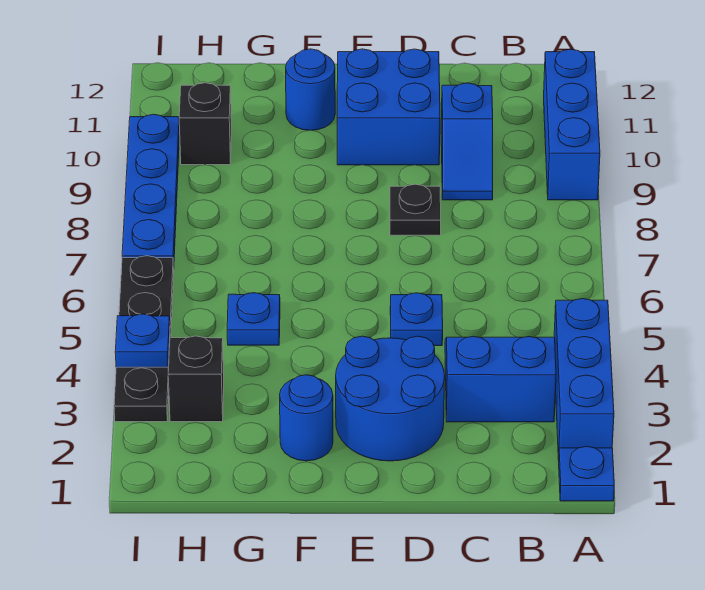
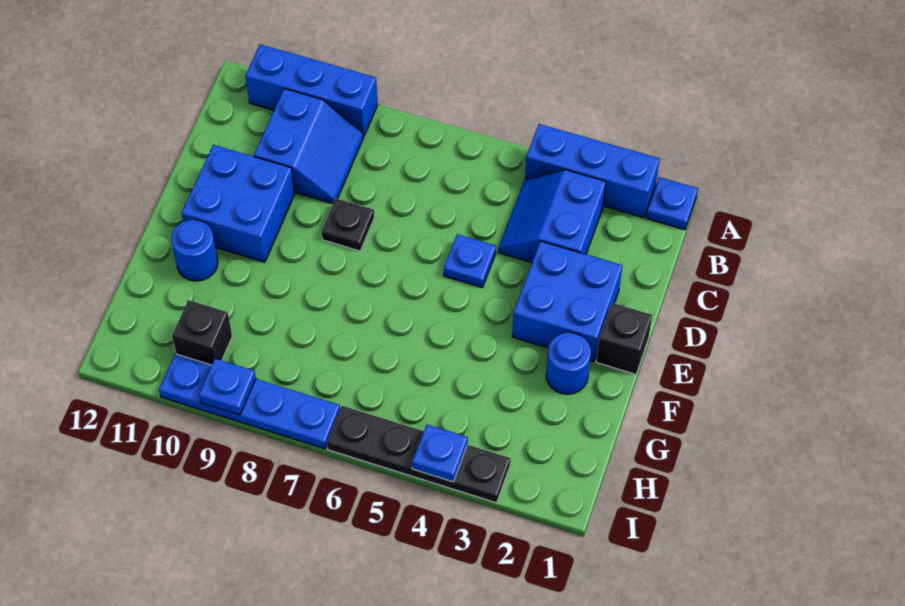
blue 1x2 slope [441,83,493,200] -> blue 2x2 slope [254,89,363,204]
blue 2x2 round brick [336,336,445,461] -> blue 2x2 brick [512,241,622,362]
blue 1x1 plate [227,293,280,345] -> blue 1x1 plate moved to [199,359,256,415]
black 1x1 brick [168,336,224,422] -> black 1x1 brick moved to [596,303,652,374]

